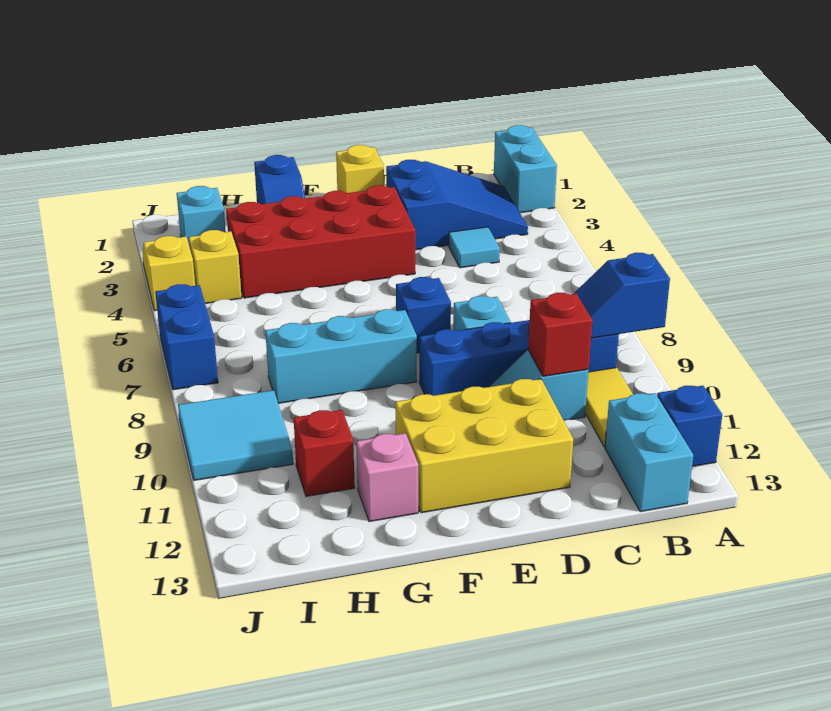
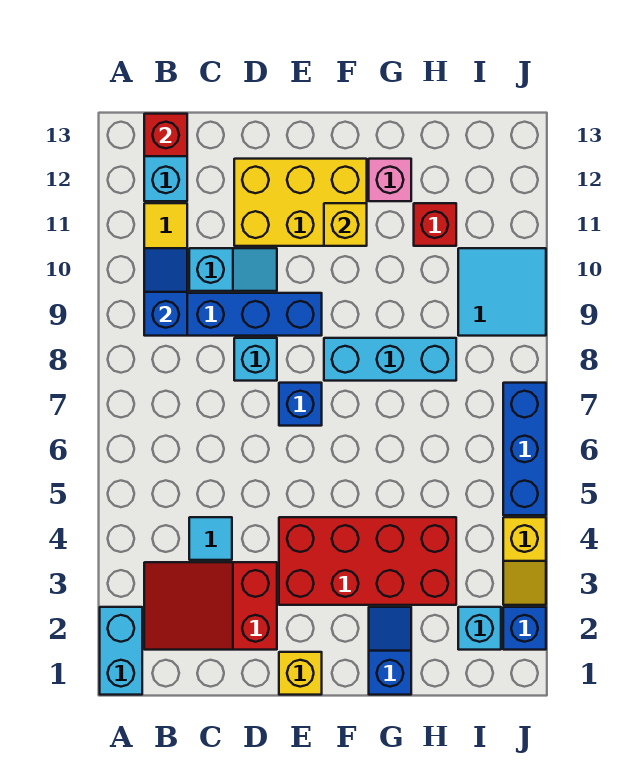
blue 1x2 slope [573,253,670,338] -> blue 1x2 slope turned to [144,248,187,336]
blue 1x1 brick [657,386,722,467] -> blue 1x1 brick moved to [503,607,546,650]
blue 2x3 slope [386,160,528,250] -> red 2x3 slope [144,562,277,650]
red 1x1 brick [528,293,592,376] -> red 1x1 brick moved to [144,114,187,156]
yellow 1x1 brick [189,230,242,303] -> yellow 1x1 brick moved to [324,203,367,246]
blue 1x2 brick [155,284,218,390] -> blue 1x3 brick [503,383,546,515]

